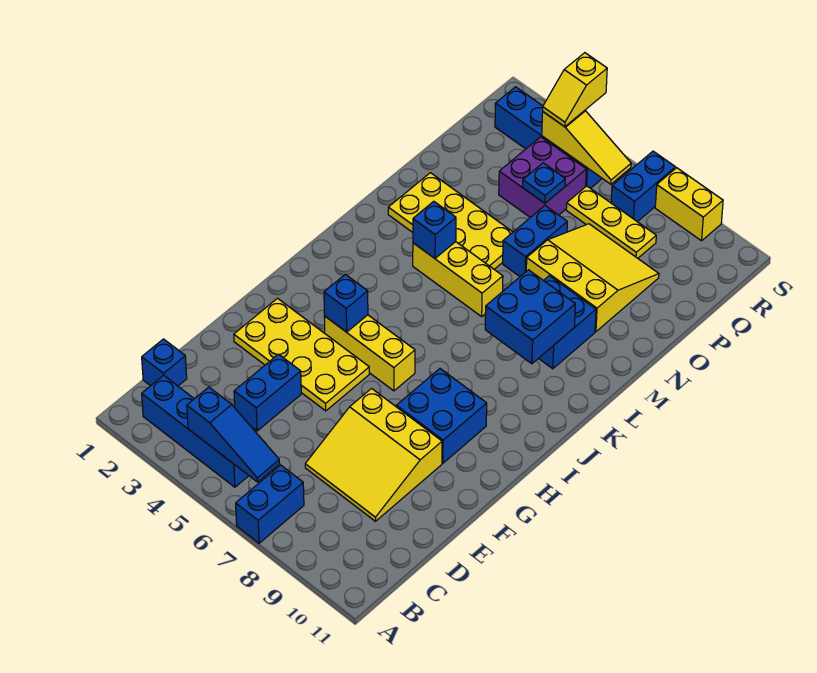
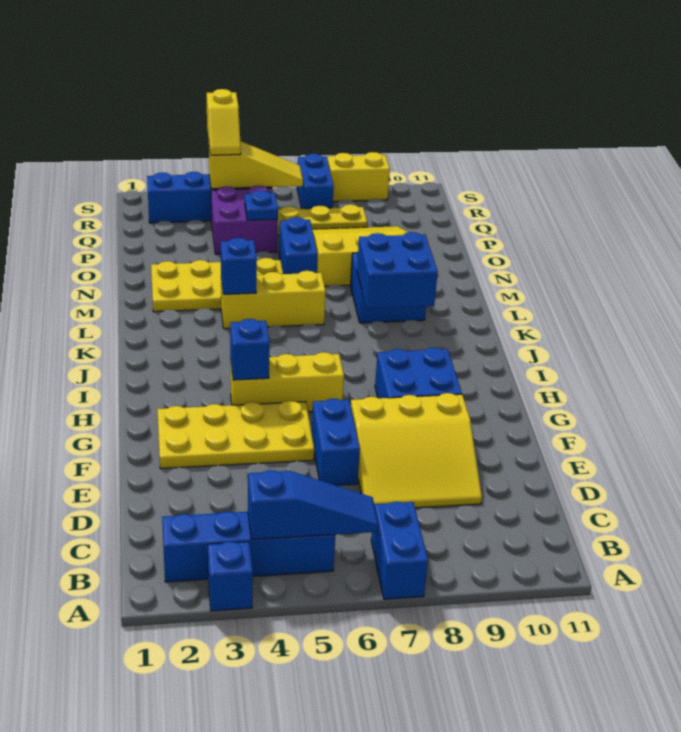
blue 1x1 brick [142,339,187,386] -> blue 1x1 brick moved to [208,542,253,611]
blue 1x2 brick [234,354,301,431] -> blue 1x2 brick moved to [312,398,360,485]

